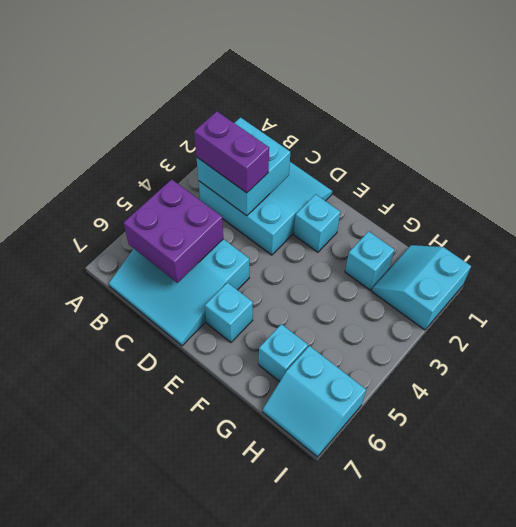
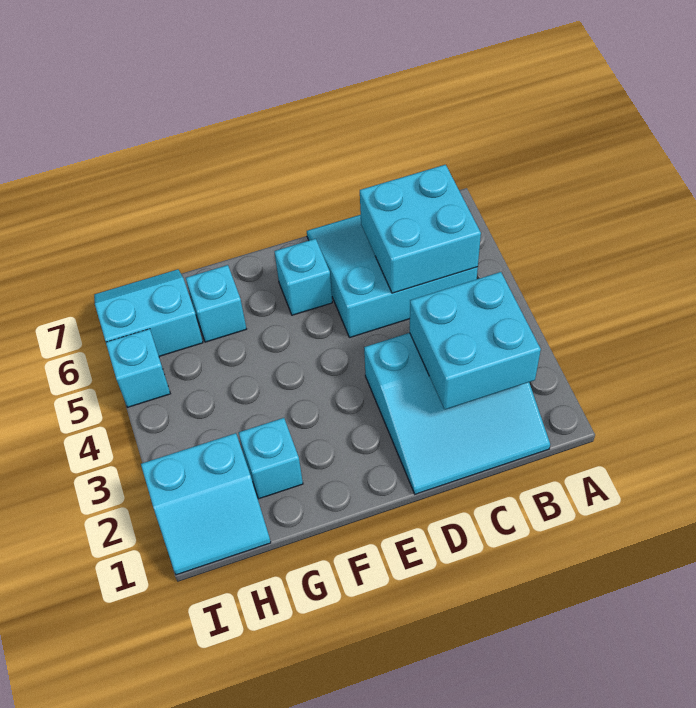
purple 1x2 brick [194,112,269,193] -> none
purple 2x2 brick [124,179,223,283] -> cyan 2x2 brick [360,165,481,293]
cyan 1x1 brick [294,194,340,252] -> cyan 1x1 brick moved to [106,329,170,407]
cyan 2x2 slope [372,245,471,330] -> cyan 2x2 slope turned to [141,433,271,575]

